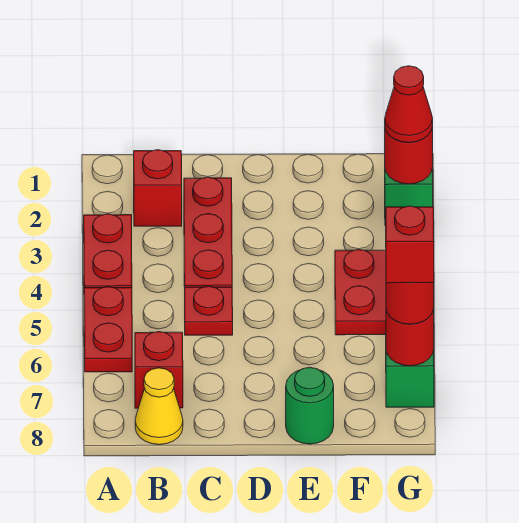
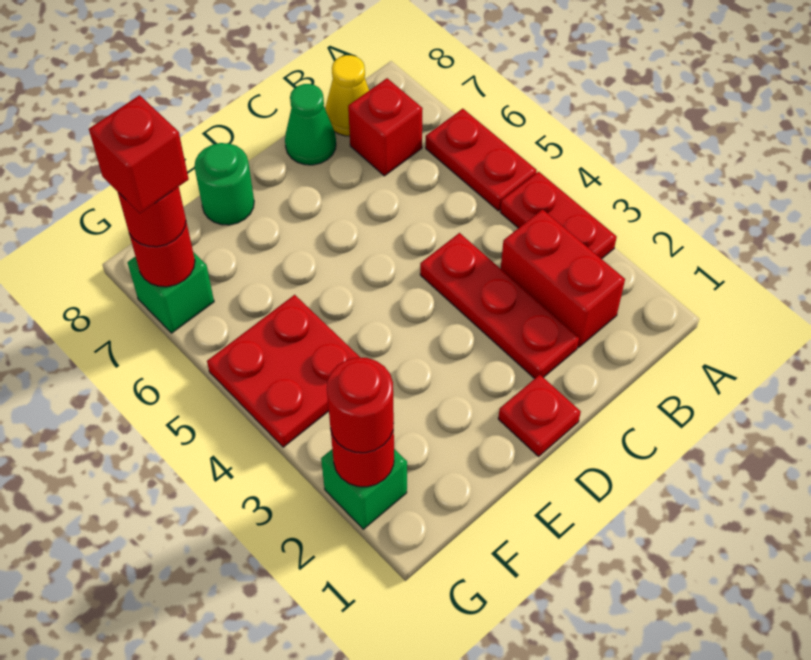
red 1x1 brick [134,150,182,226] -> red 1x2 brick [501,209,625,347]
red 1x1 plate [185,286,233,335] -> red 1x1 plate moved to [498,375,581,456]
none -> green 1x1 cone [285,84,336,165]
red 1x1 cone [385,66,433,142] -> red 1x1 round brick [327,358,394,453]

